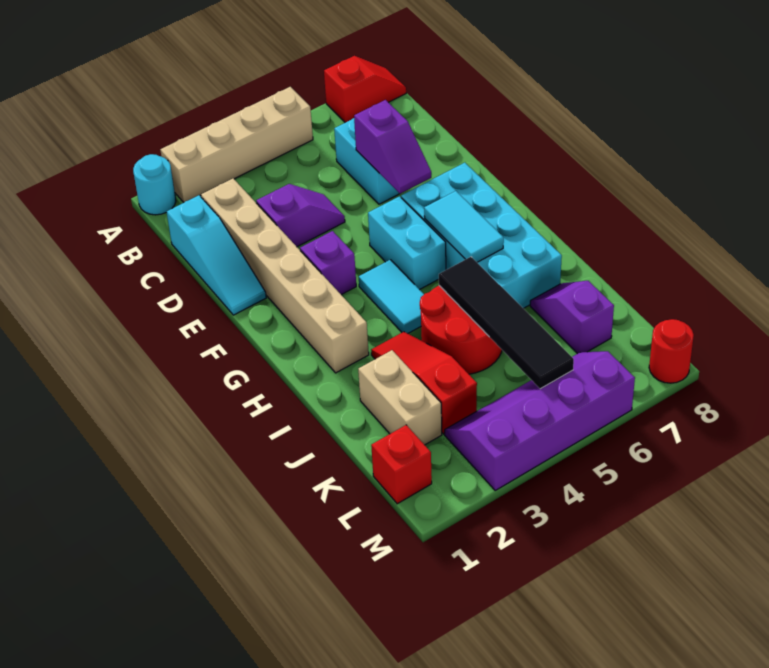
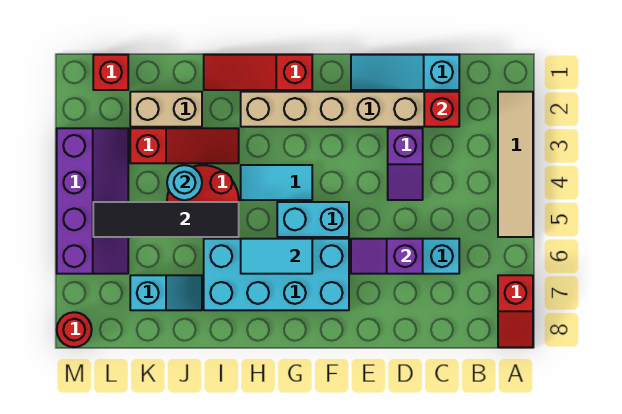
cyan 1x1 round brick [133,154,176,215] -> cyan 1x1 round brick moved to [167,165,202,200]
tan 1x4 brick [160,87,313,202] -> tan 1x4 tile [498,92,533,237]
none -> red 1x1 brick [424,92,459,127]
purple 1x1 brick [300,231,356,295] -> none
none -> red 1x3 slope [204,55,312,90]
purple 1x2 slope [530,281,614,354] -> cyan 1x2 slope [130,275,202,310]

